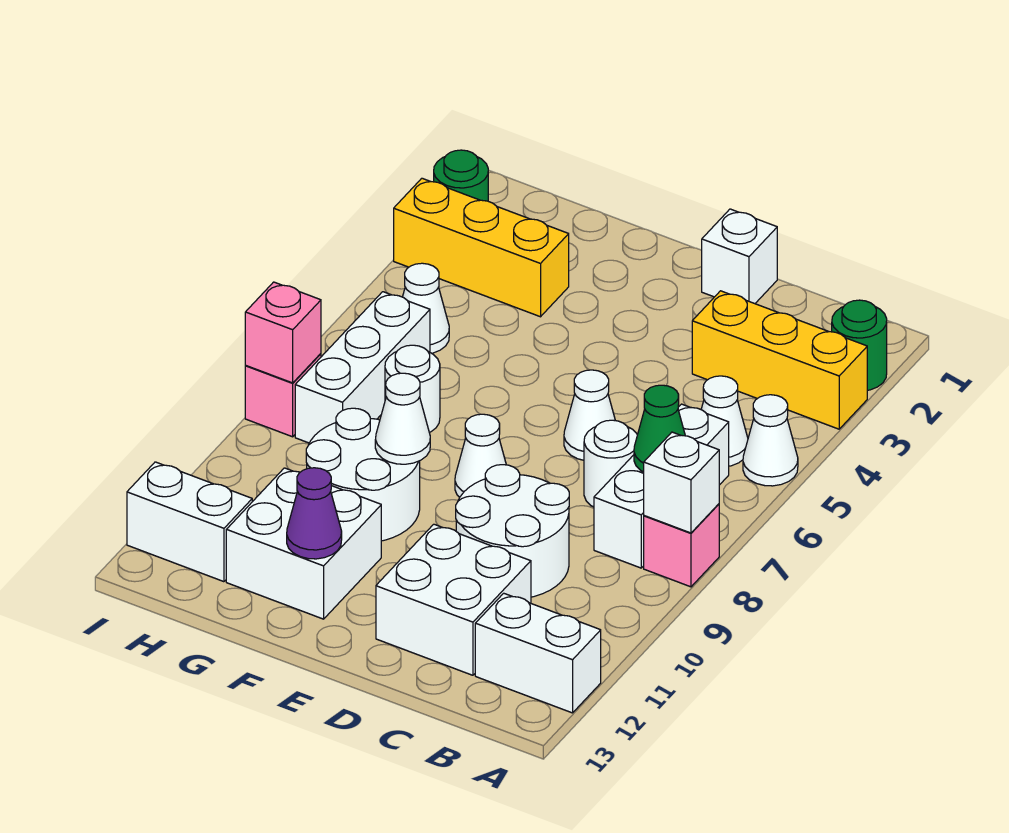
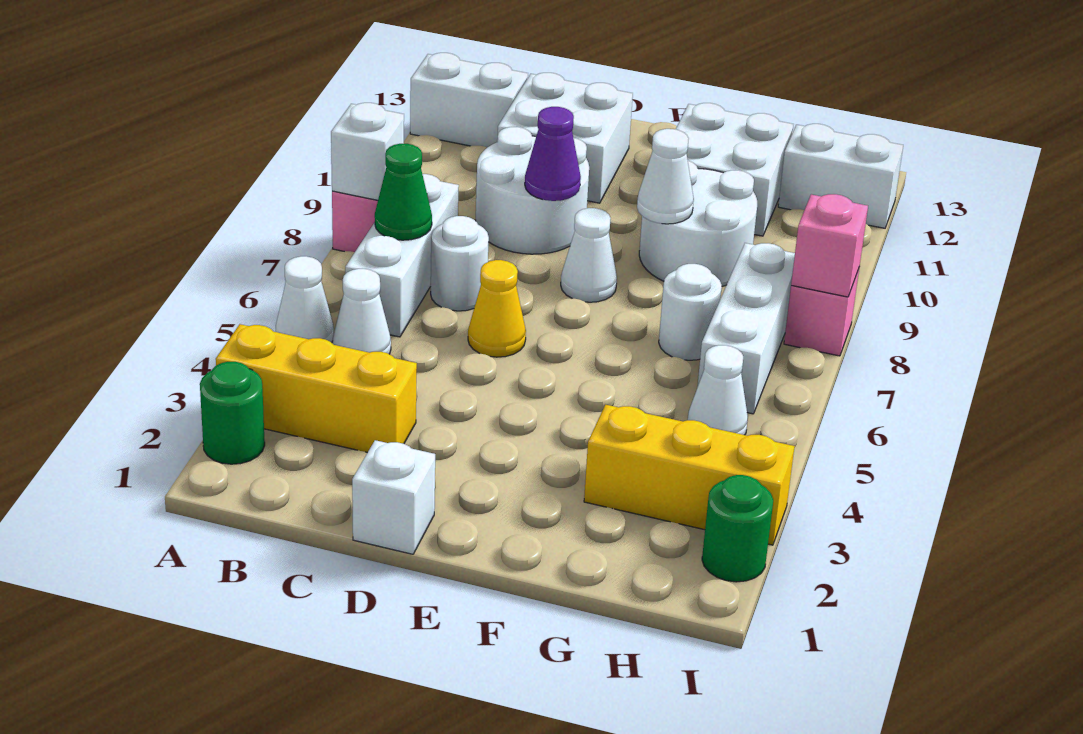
white 1x1 cone [564,370,615,460] -> yellow 1x1 cone [468,260,526,357]
purple 1x1 cone [287,468,342,559] -> purple 1x1 cone moved to [525,107,581,201]

